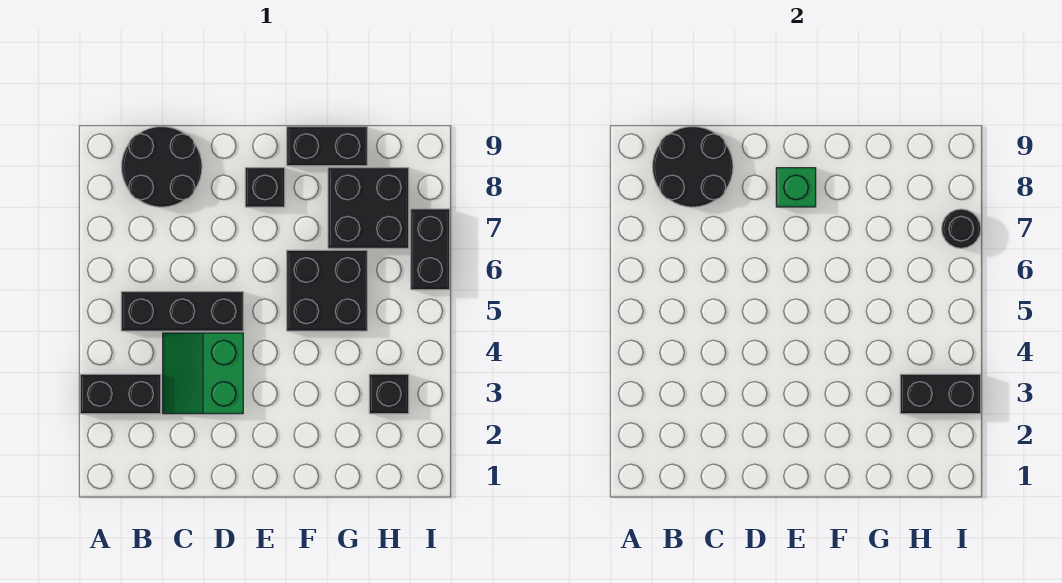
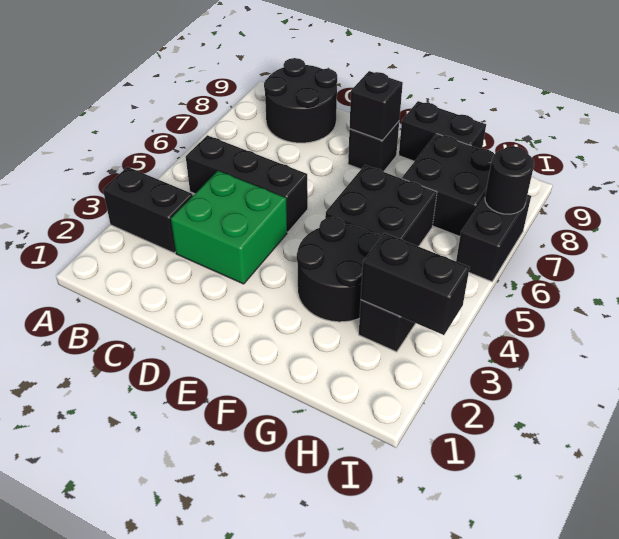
black 2x2 round brick [652,127,733,207] -> black 2x2 round brick moved to [297,217,382,322]
green 2x2 slope [163,333,243,414] -> green 2x2 brick [171,171,287,284]
green 1x1 brick [776,168,816,207] -> black 1x1 brick [350,71,403,140]

